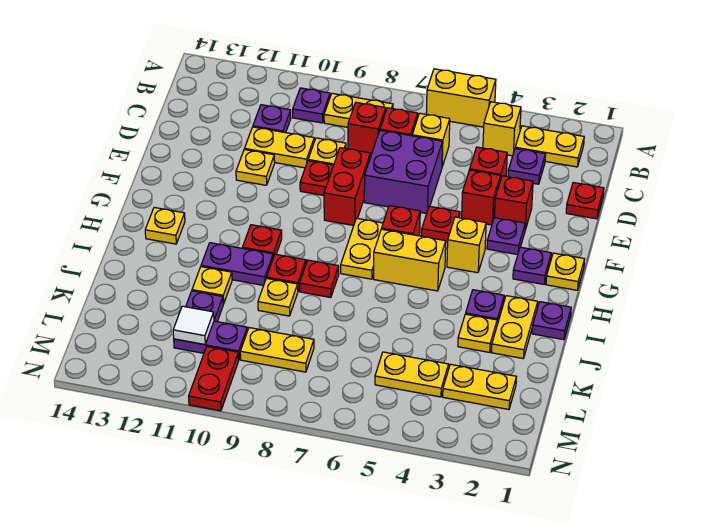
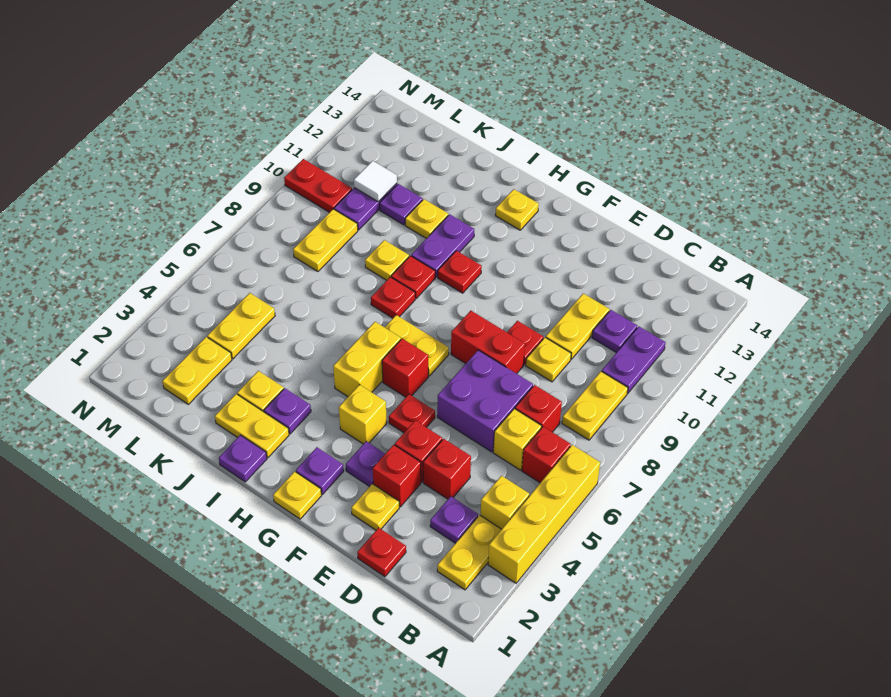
yellow 1x2 brick [426,69,496,127] -> yellow 1x4 brick [488,445,600,583]
purple 1x1 plate [293,88,330,123] -> purple 1x2 plate [602,327,666,393]
red 1x1 brick [348,102,386,155] -> red 1x1 brick moved to [522,427,571,483]
yellow 1x1 plate [236,149,275,185] -> yellow 1x1 plate moved to [351,484,399,530]

